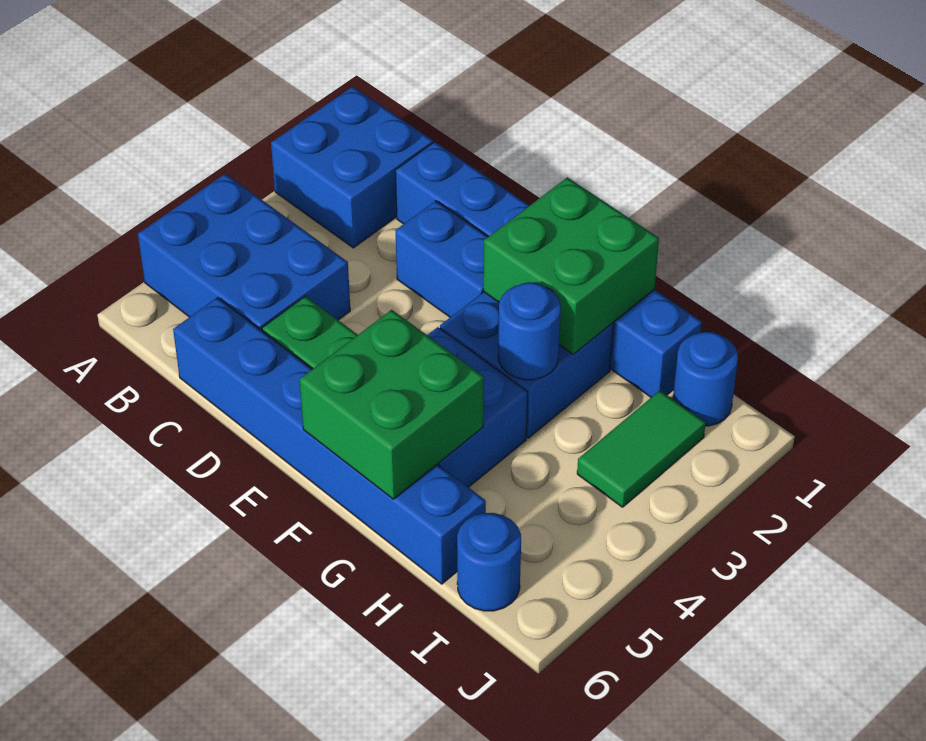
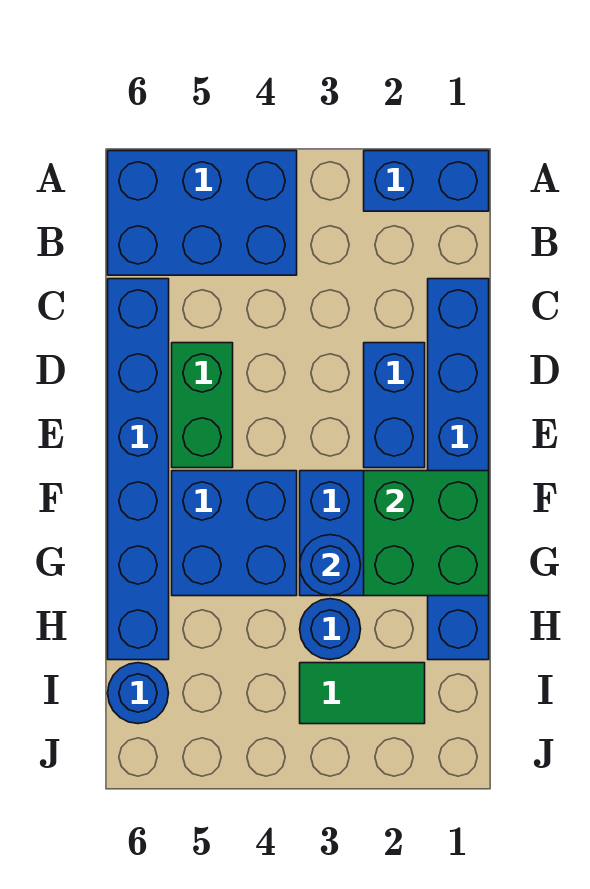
blue 2x2 brick [271,87,433,248] -> blue 1x2 brick [364,151,489,211]
blue 2x3 brick [138,174,350,331] -> blue 2x3 brick turned to [108,151,297,275]
green 2x2 brick [299,310,484,499] -> none
blue 1x1 round brick [673,332,738,426] -> blue 1x1 round brick moved to [300,599,361,660]

